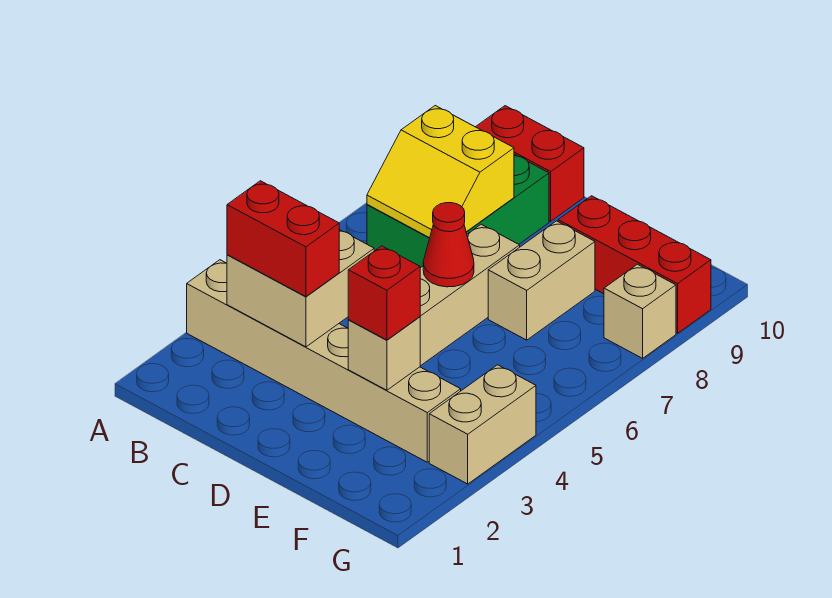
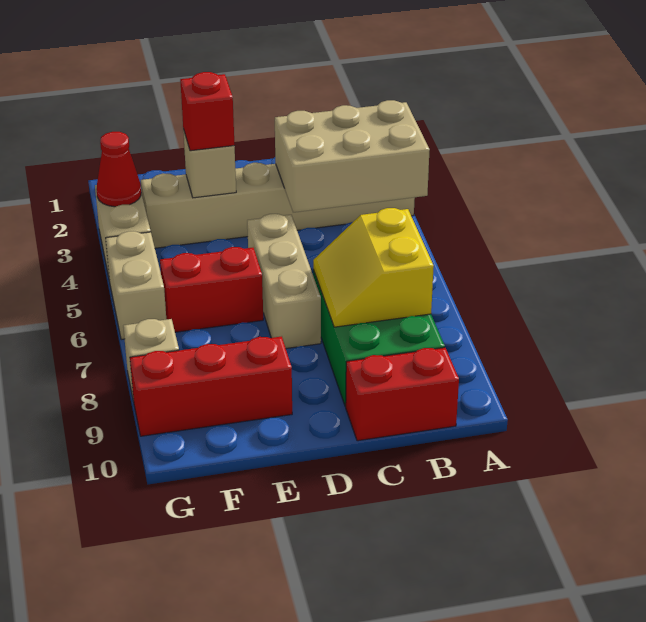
tan 2x2 brick [227,230,374,347] -> tan 2x3 brick [275,100,430,212]
red 1x2 brick [227,181,339,297] -> red 1x2 brick moved to [160,247,263,332]
yellow 2x2 slope [367,106,514,238] -> yellow 2x2 slope turned to [313,208,434,327]
red 1x1 cone [423,203,474,287] -> red 1x1 cone moved to [96,132,141,207]
tan 1x2 brick [488,221,595,340] -> tan 1x2 brick moved to [106,231,166,340]

